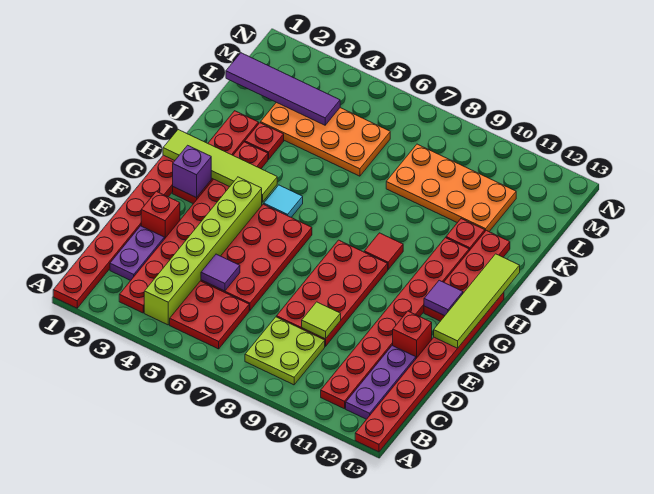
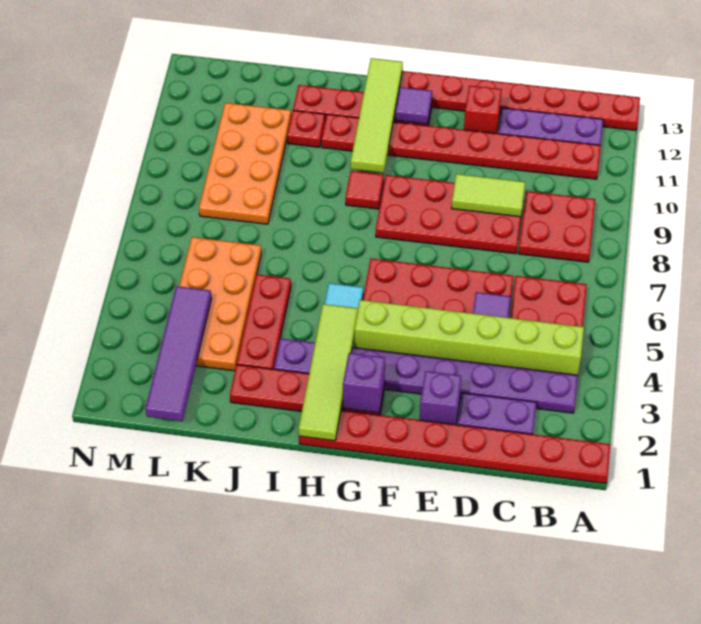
red 1x8 plate [119,142,268,313] -> purple 1x8 plate [274,338,578,413]
lime 2x2 plate [245,317,325,385] -> red 2x2 plate [518,191,595,262]
lime 1x1 tile [302,302,341,339] -> lime 1x2 tile [452,174,525,217]
red 1x1 brick [141,191,180,239] -> purple 1x1 brick [419,371,462,425]
lime 1x4 tile [434,254,520,348] -> lime 1x4 tile turned to [351,58,403,173]
red 1x1 plate [245,123,284,159] -> red 1x3 plate [237,274,291,369]

